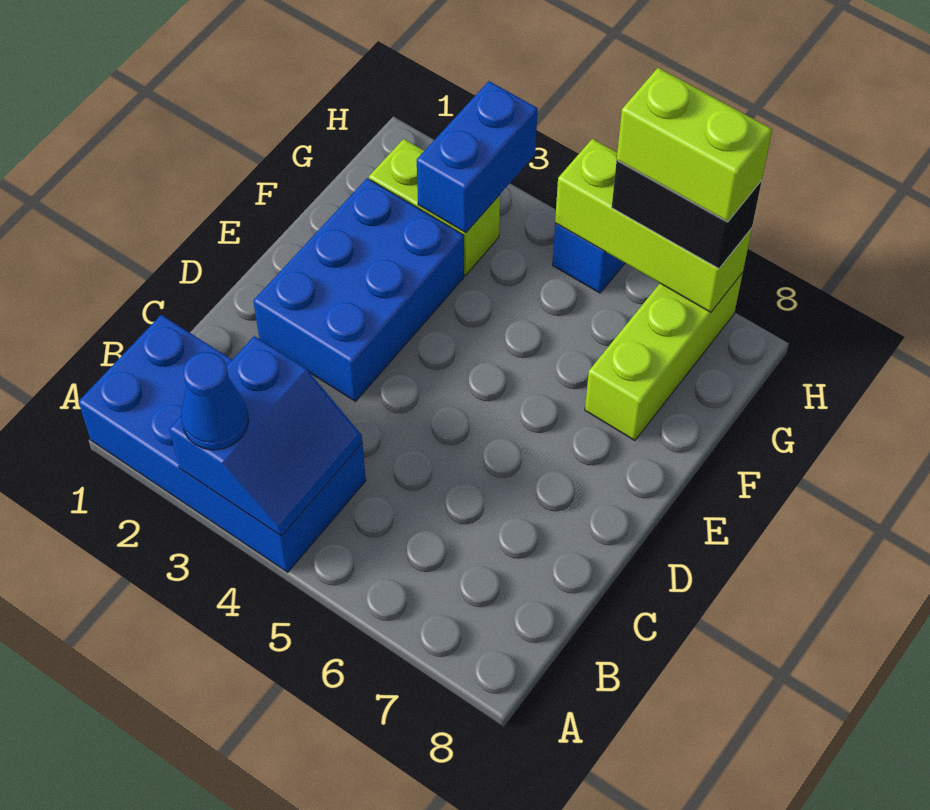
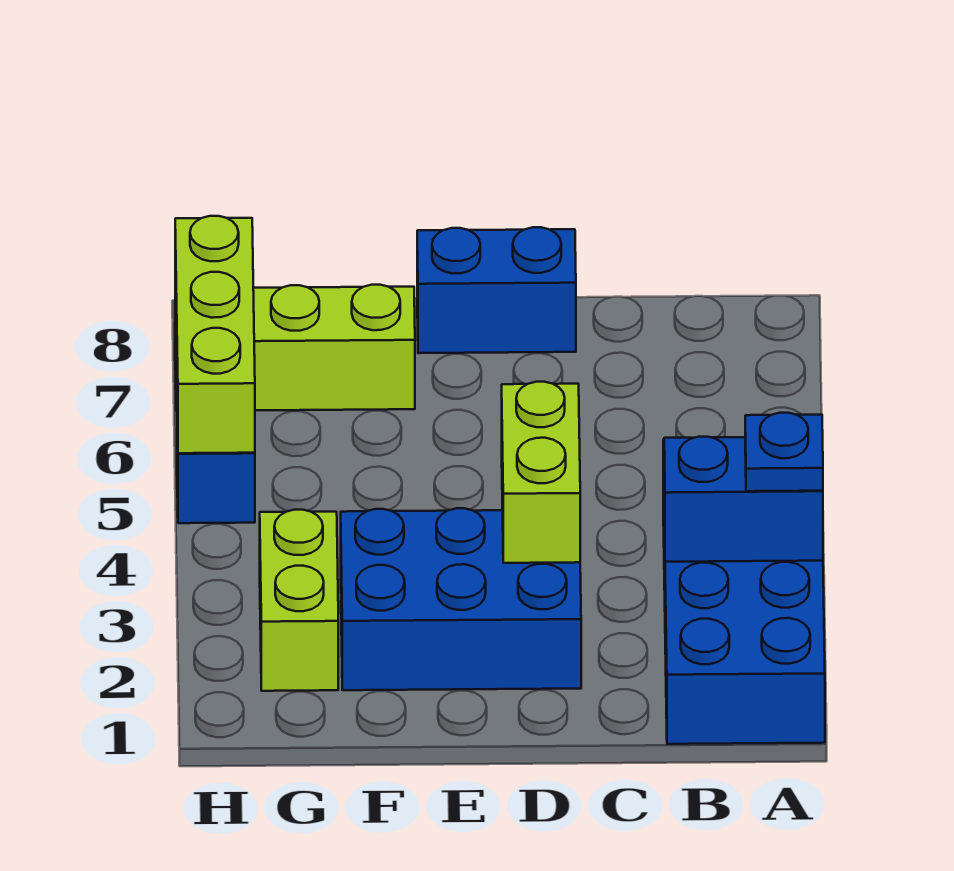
blue 1x1 cone [181,352,249,450] -> blue 1x1 plate [745,413,823,491]
blue 1x2 brick [417,81,538,233] -> blue 1x2 brick moved to [417,227,576,353]
black 1x2 brick [612,160,762,268] -> none
lime 1x2 brick [617,68,772,222] -> lime 1x2 brick moved to [502,382,580,563]

